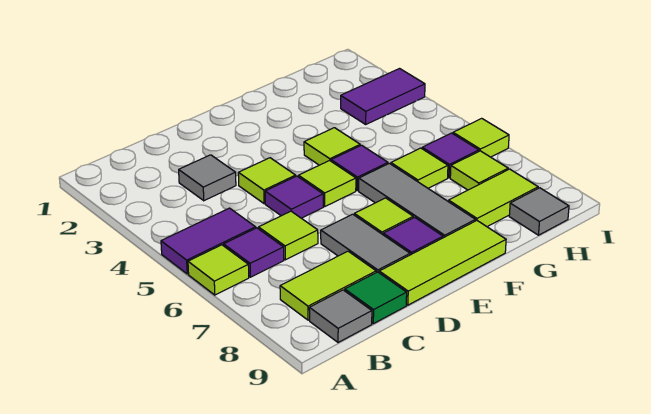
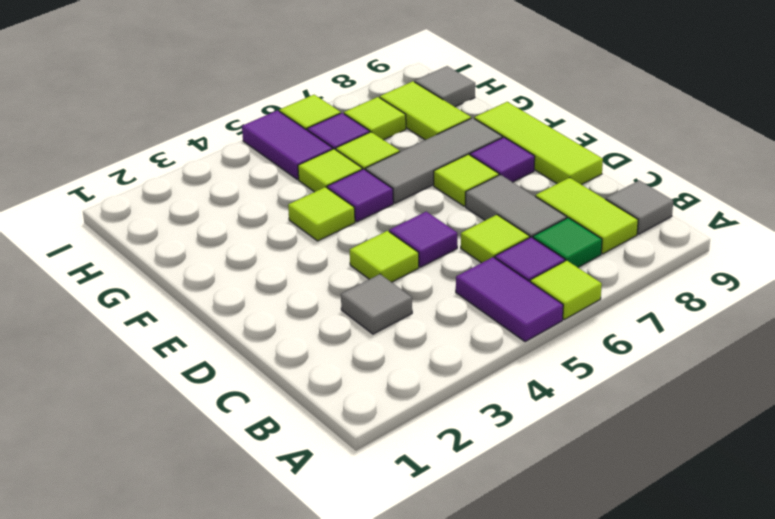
green 1x1 tile [345,272,407,324] -> green 1x1 tile moved to [533,218,602,267]
grey 1x2 tile [321,214,410,272] -> grey 1x2 tile turned to [466,175,567,238]
lime 1x1 tile [299,160,356,206] -> lime 1x1 tile moved to [298,149,362,192]
purple 1x2 tile [341,69,425,124] -> purple 1x2 tile moved to [242,110,333,180]

